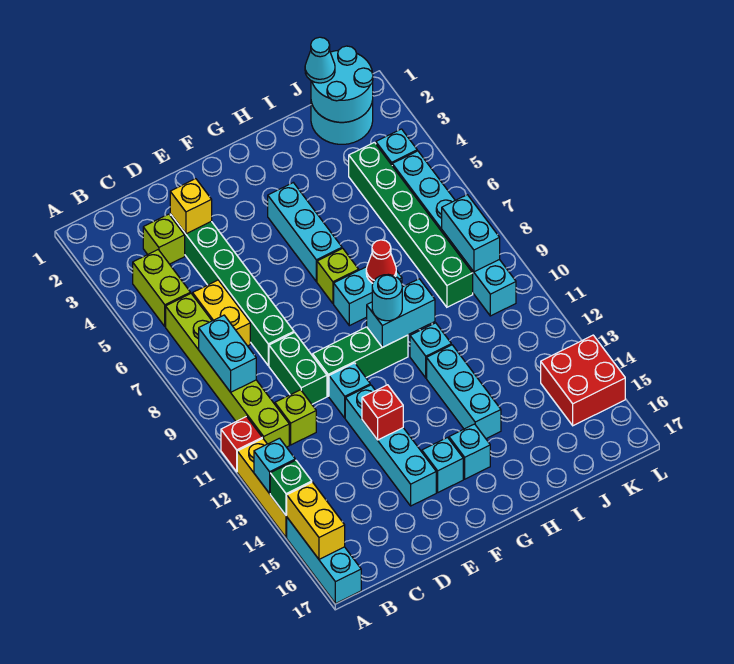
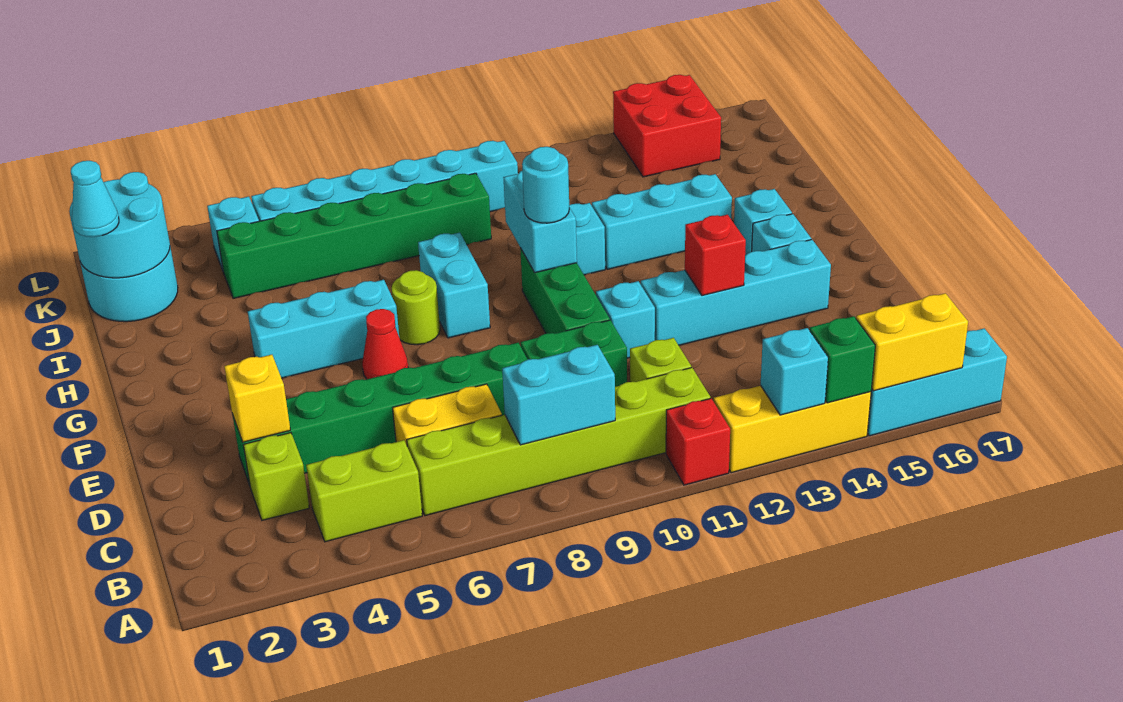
lime 1x1 brick [317,248,359,304] -> lime 1x1 round brick [392,270,440,345]
red 1x1 cone [366,240,396,283] -> red 1x1 cone moved to [362,309,408,379]
cyan 1x2 brick [442,195,500,272] -> none

